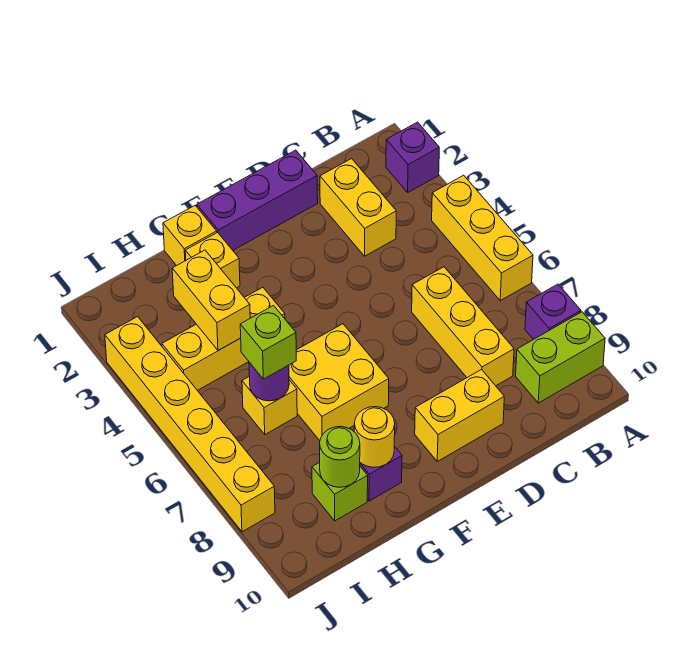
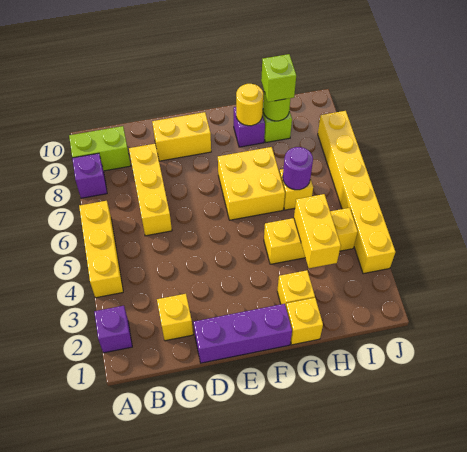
yellow 1x2 brick [320,159,396,256] -> yellow 1x1 brick [157,294,193,341]
lime 1x1 brick [240,306,296,379] -> lime 1x1 brick moved to [261,54,296,102]

